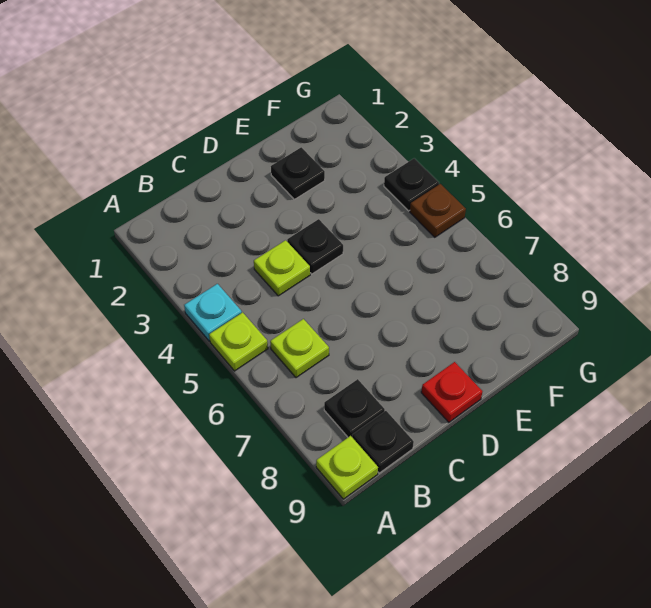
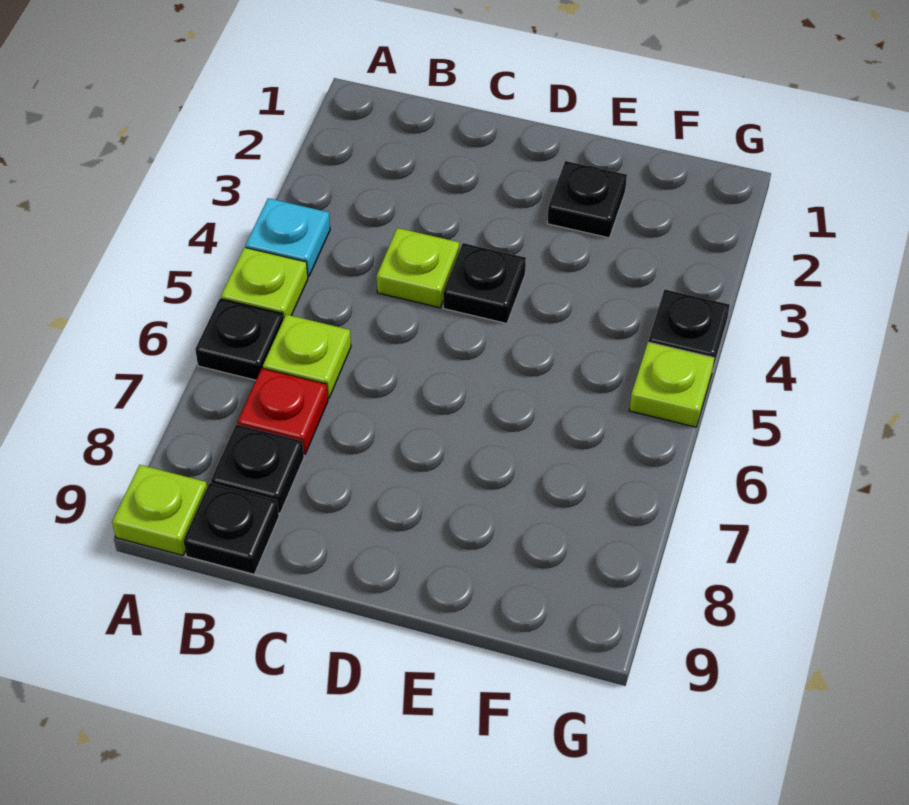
none -> black 1x1 plate [195,299,283,380]
red 1x1 plate [421,362,482,422] -> red 1x1 plate moved to [238,368,328,454]
brown 1x1 plate [410,184,466,237] -> lime 1x1 plate [629,342,714,427]

